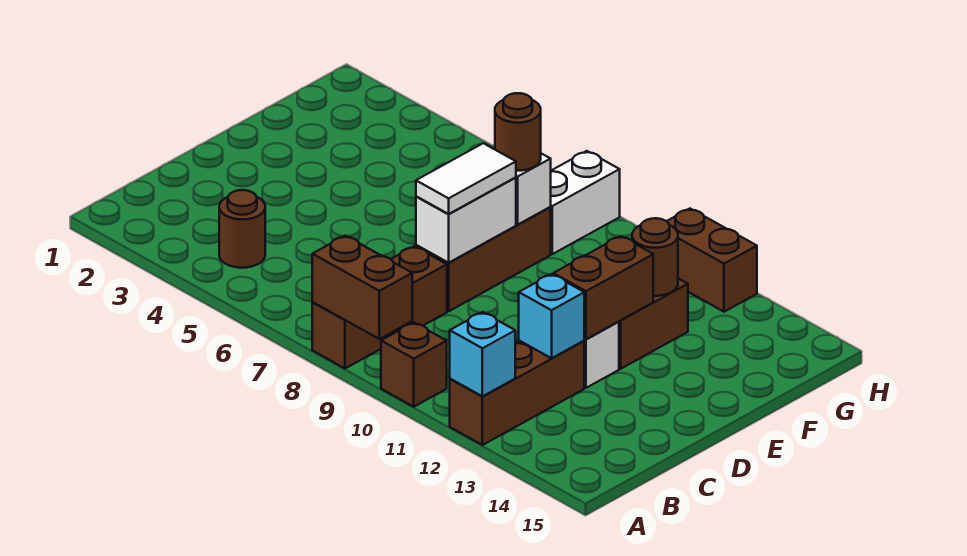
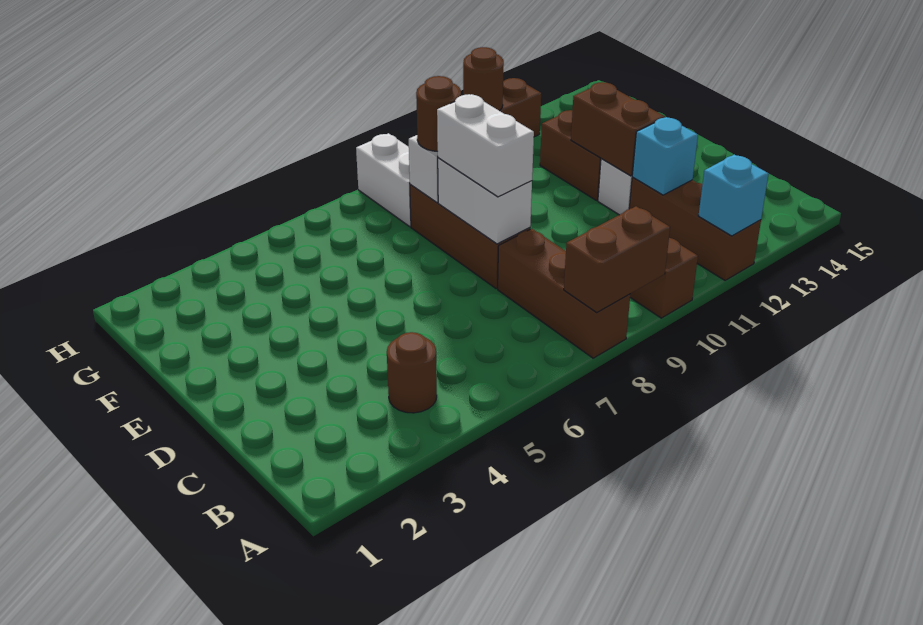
white 1x2 tile [416,143,516,214] -> white 1x2 brick [437,94,534,197]
brown 1x1 round brick [632,218,678,296] -> brown 1x1 round brick moved to [463,47,504,111]

